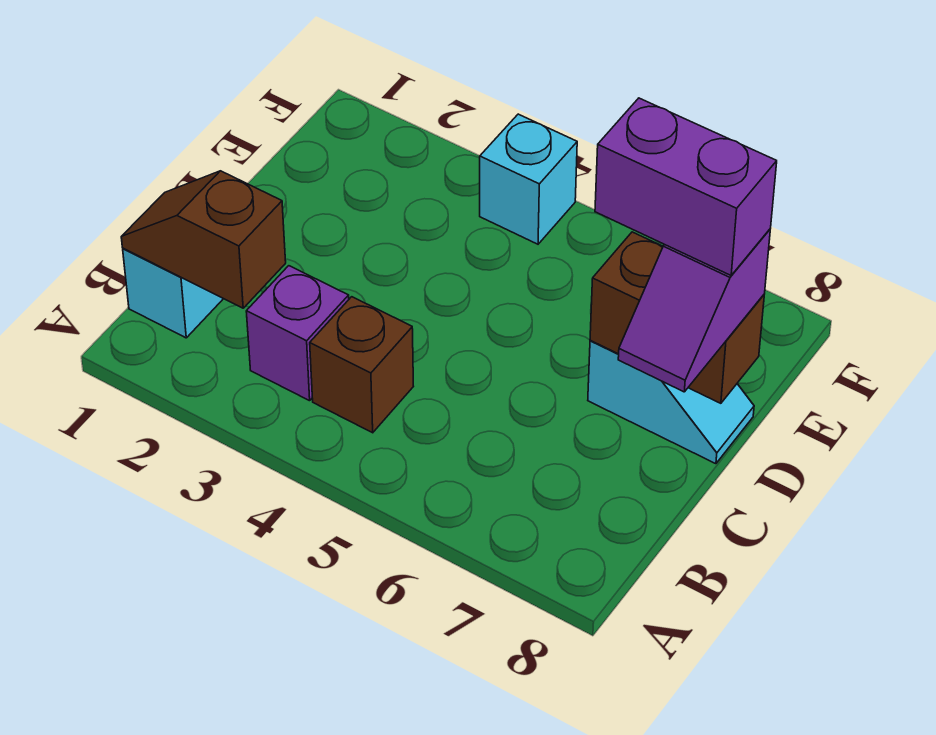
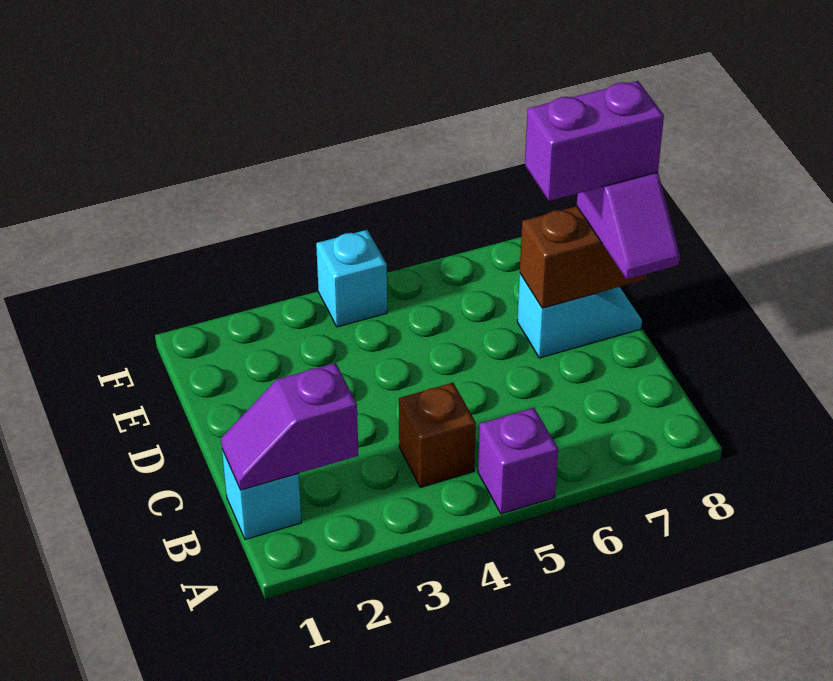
brown 1x2 slope [121,171,286,308] -> purple 1x2 slope [221,363,358,490]
purple 1x1 brick [246,266,349,401] -> purple 1x1 brick moved to [478,408,558,514]

